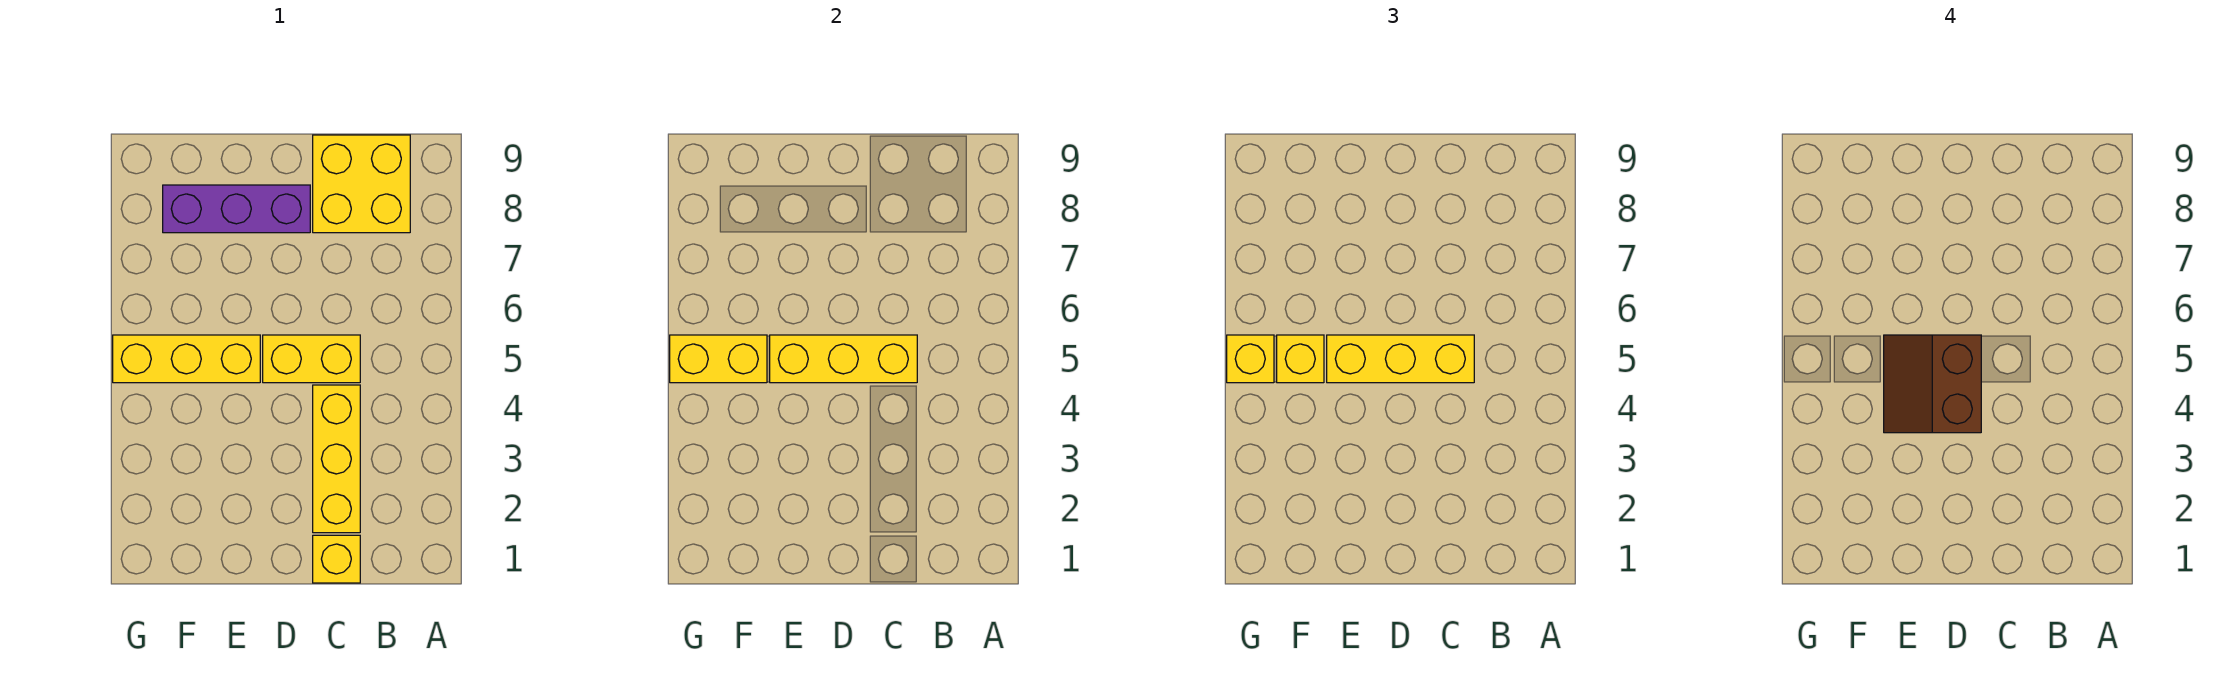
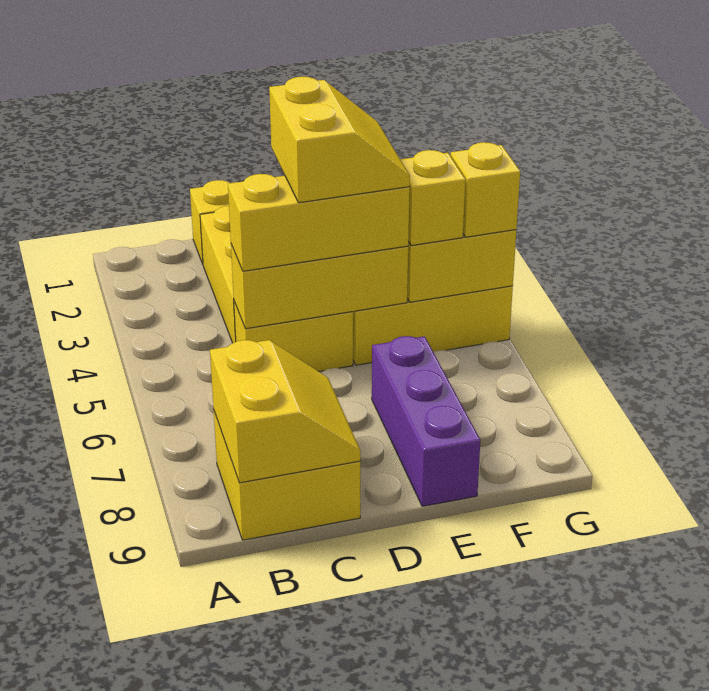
none -> yellow 2x2 slope [210,340,360,483]
brown 2x2 slope [1884,335,1981,433] -> yellow 2x2 slope [269,77,410,203]
purple 1x3 brick [163,185,310,233] -> purple 1x3 brick turned to [372,336,480,506]

